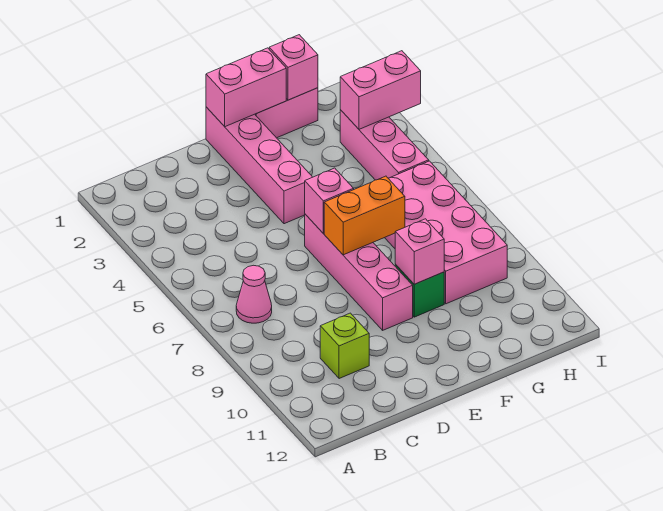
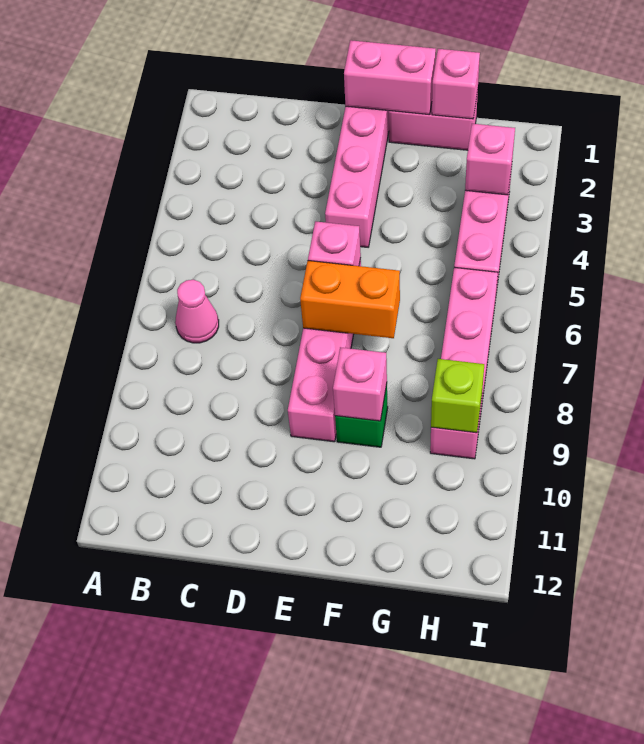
lime 1x1 brick [320,313,369,379] -> lime 1x1 brick moved to [431,359,484,433]
pink 2x4 brick [385,161,507,304] -> pink 1x4 brick [430,267,498,459]
pink 1x2 brick [340,51,421,129] -> pink 1x1 brick [465,124,515,195]

